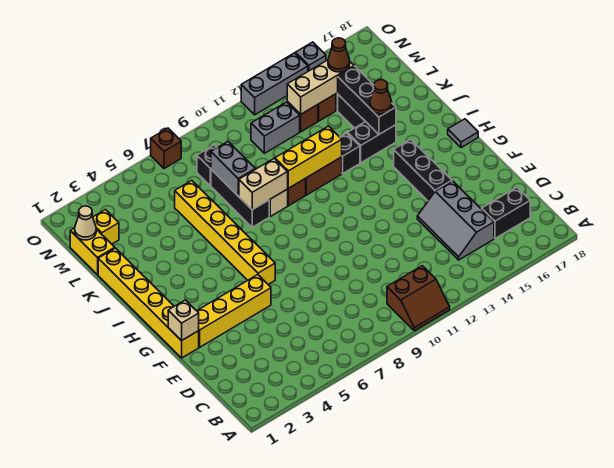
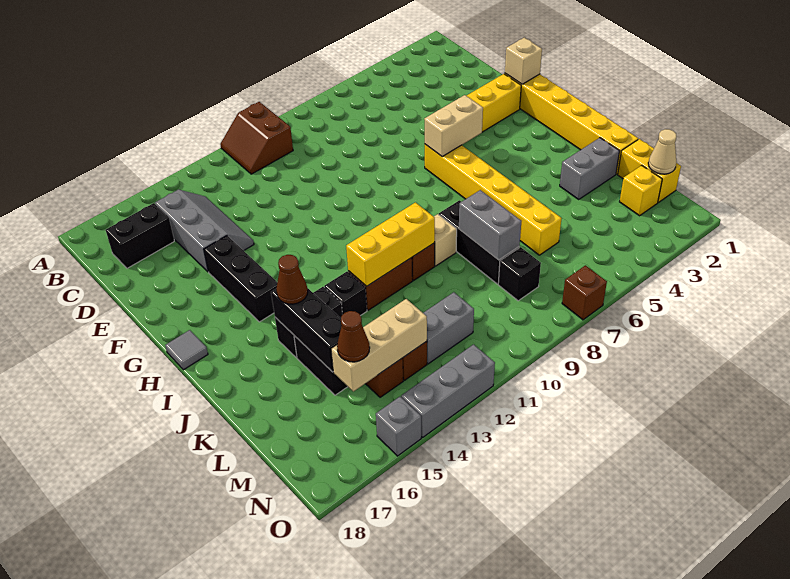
brown 2x2 slope [387,266,450,331] -> brown 2x2 slope turned to [220,102,293,174]
tan 1x2 brick [239,159,288,210] -> tan 1x2 brick moved to [424,95,483,156]
none -> grey 1x2 brick [560,138,619,199]

